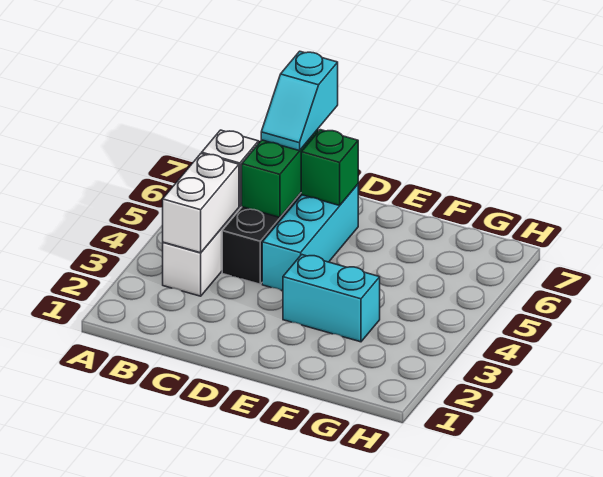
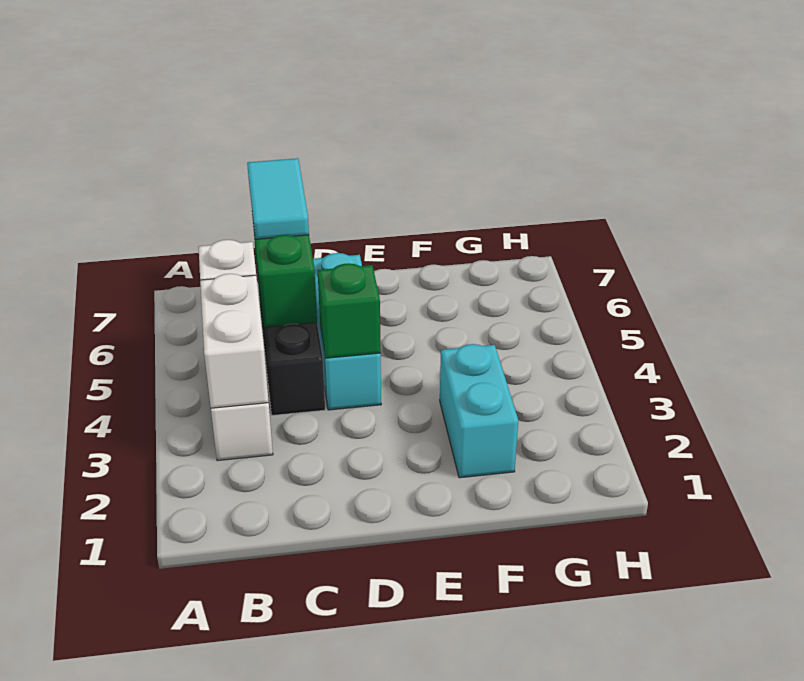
cyan 1x2 slope [261,51,338,151] -> cyan 1x2 tile [247,158,309,239]
green 1x1 brick [301,130,358,206] -> green 1x1 brick moved to [318,263,381,358]
cyan 1x2 brick [283,255,380,342] -> cyan 1x2 brick turned to [440,344,518,478]

